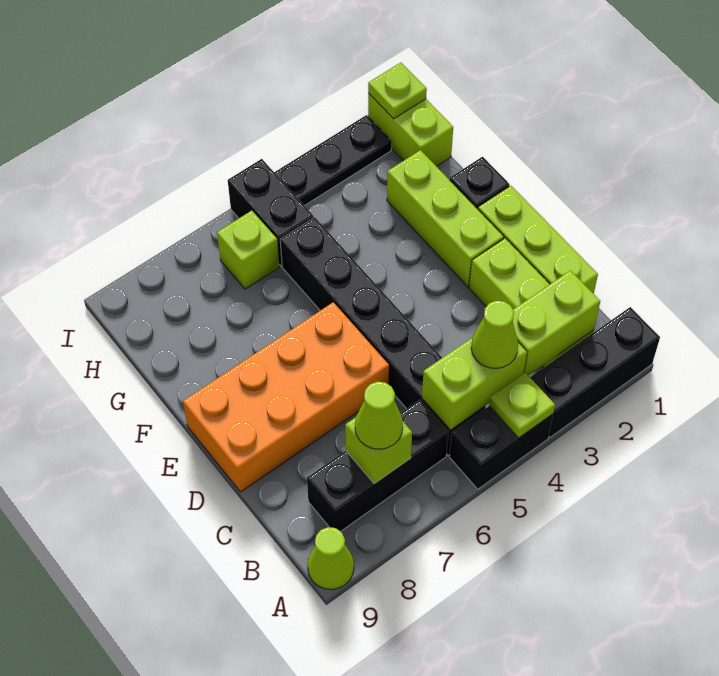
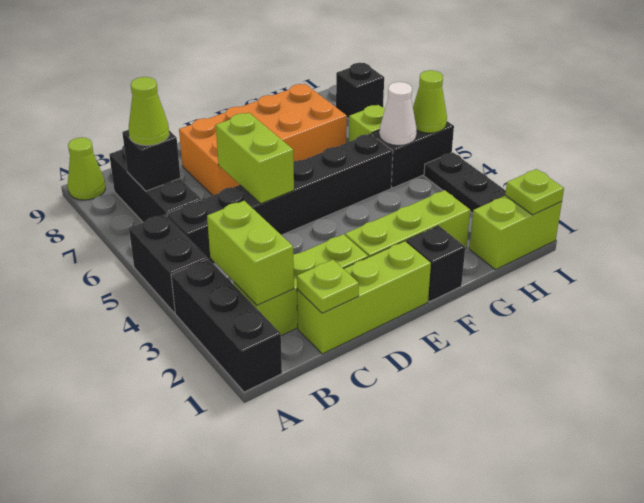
lime 1x1 plate [489,373,555,438] -> lime 1x1 plate moved to [297,260,359,313]
lime 1x2 brick [422,338,527,430] -> lime 1x2 brick moved to [216,113,294,204]
lime 1x1 cone [471,301,518,368] -> lime 1x1 cone moved to [413,70,447,133]
lime 1x1 brick [345,417,412,484] -> black 1x1 brick [122,130,180,191]
orange 2x4 brick [183,302,389,492] -> orange 2x4 brick turned to [179,84,347,195]
none -> white 1x1 cone [379,82,417,145]
none -> black 1x1 brick [336,63,384,119]

